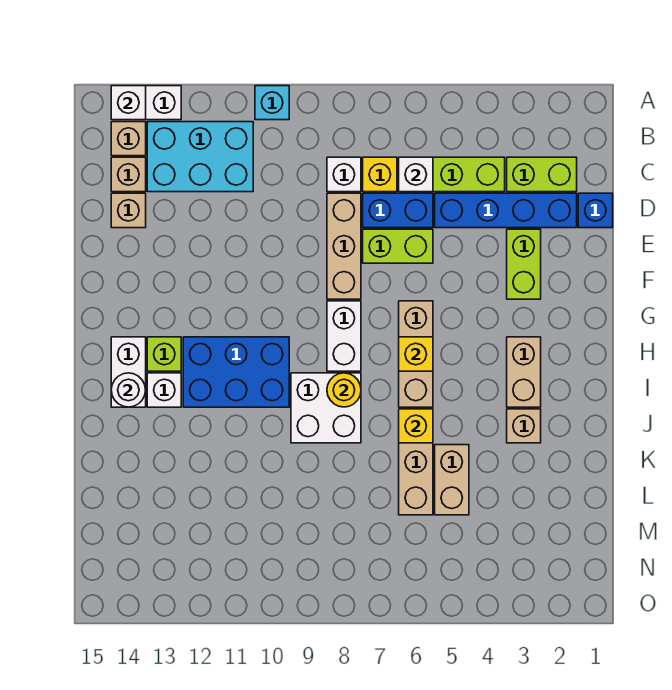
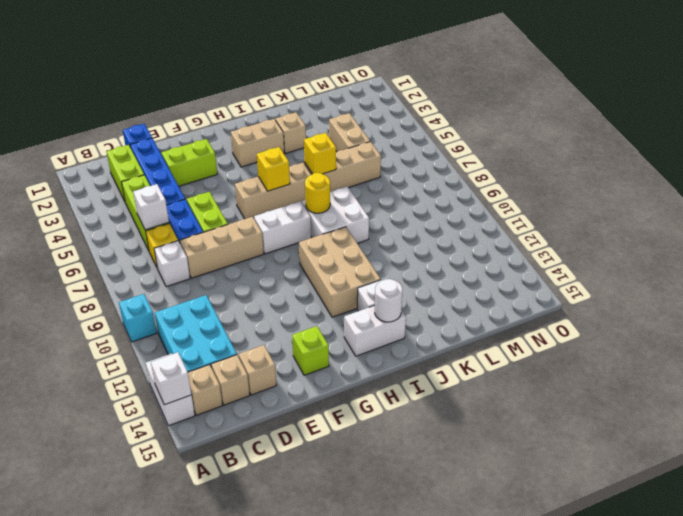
blue 2x3 brick [183,337,289,407] -> tan 2x3 brick [299,227,381,317]
lime 1x1 brick [147,337,181,371] -> lime 1x1 brick moved to [292,326,329,375]
tan 1x2 brick [435,445,469,515] -> tan 1x2 brick turned to [329,113,370,152]

